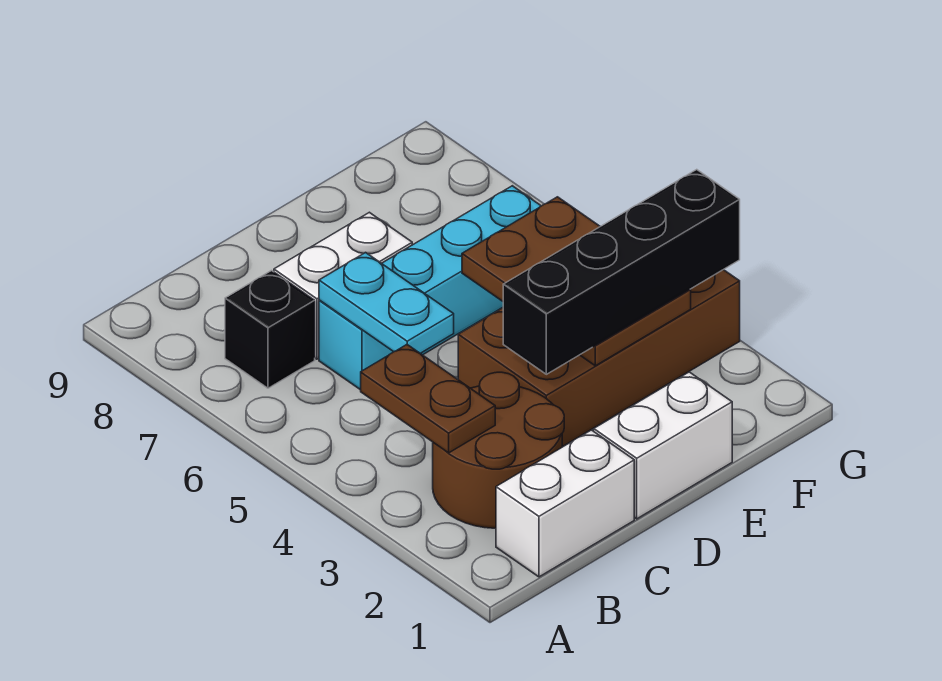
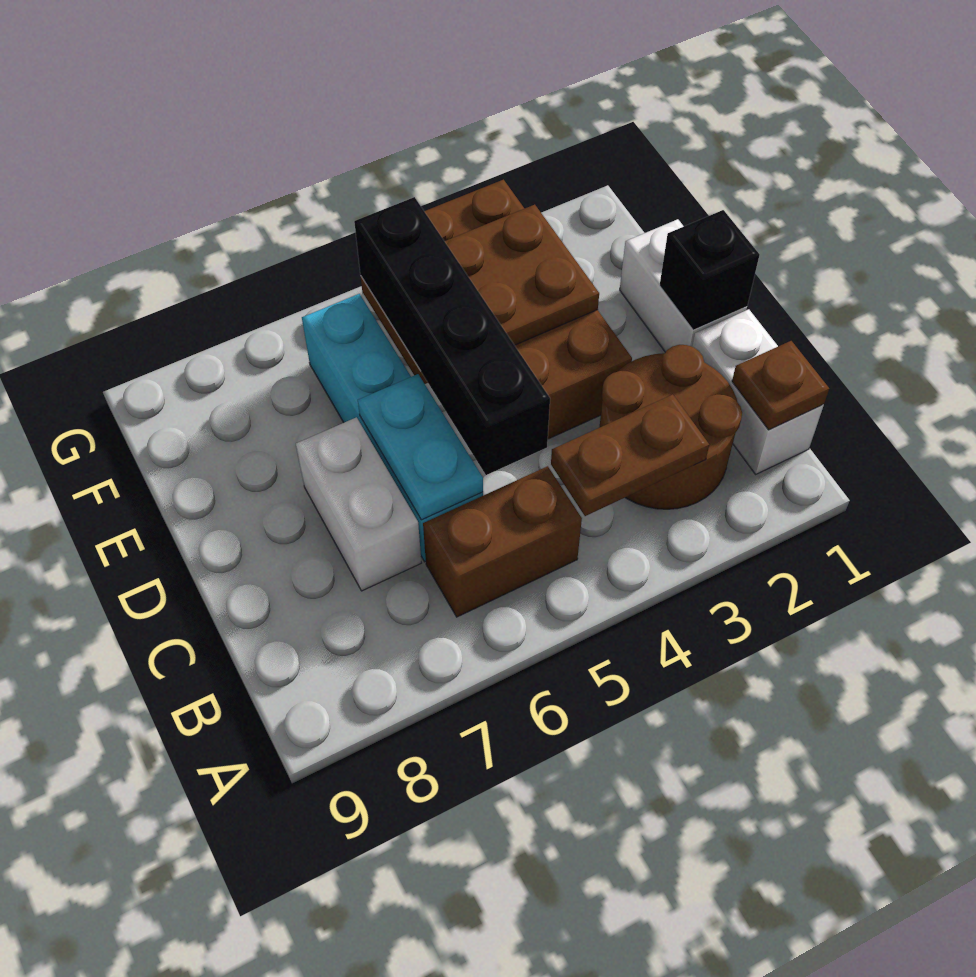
none -> brown 1x1 plate [732,341,829,430]
none -> brown 1x2 brick [423,466,582,617]
black 1x1 brick [225,271,315,388] -> black 1x1 brick moved to [660,210,759,330]
cyan 1x2 plate [319,253,454,353] -> cyan 1x2 plate turned to [358,374,483,520]
black 1x4 brick [503,170,740,374] -> black 1x4 brick moved to [354,197,550,475]

